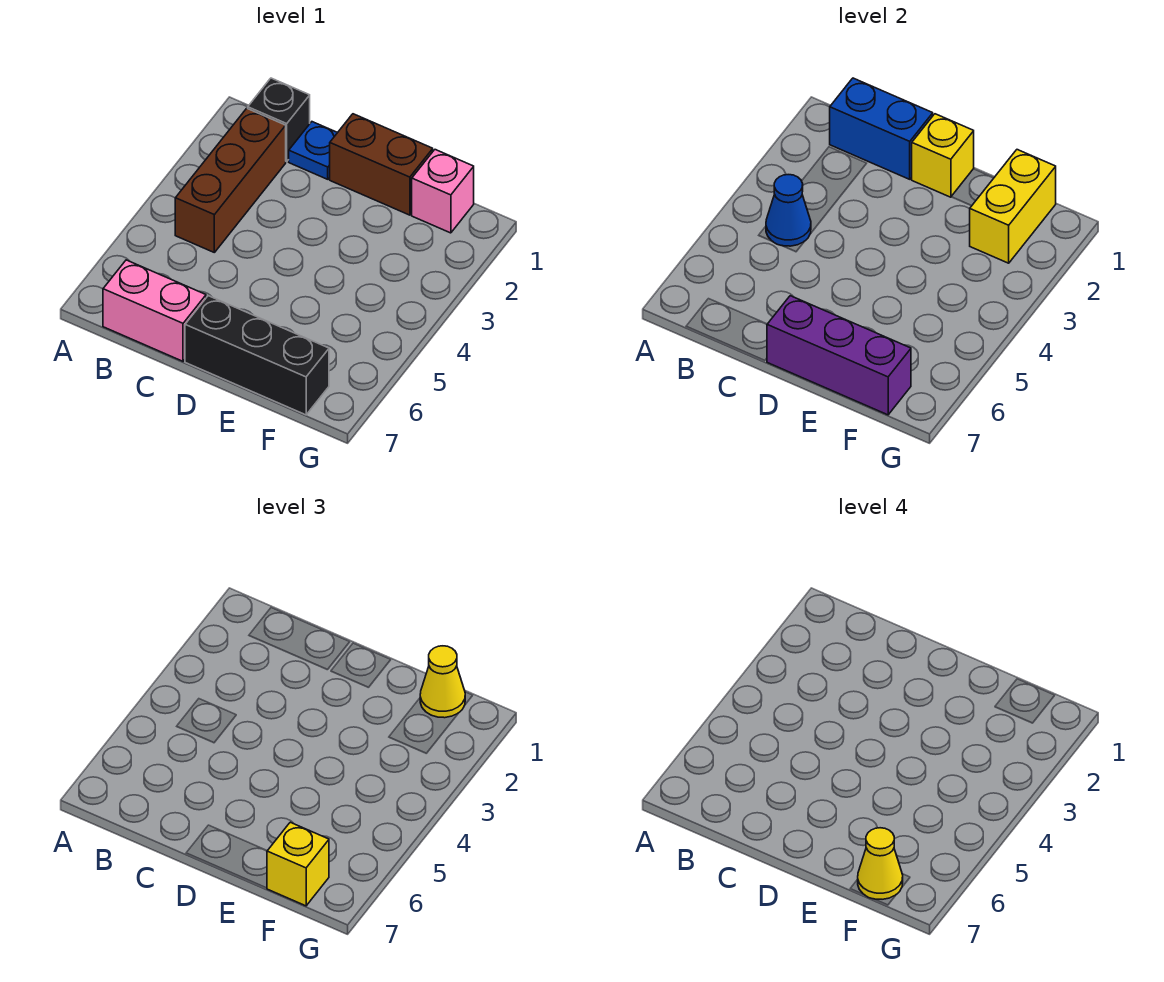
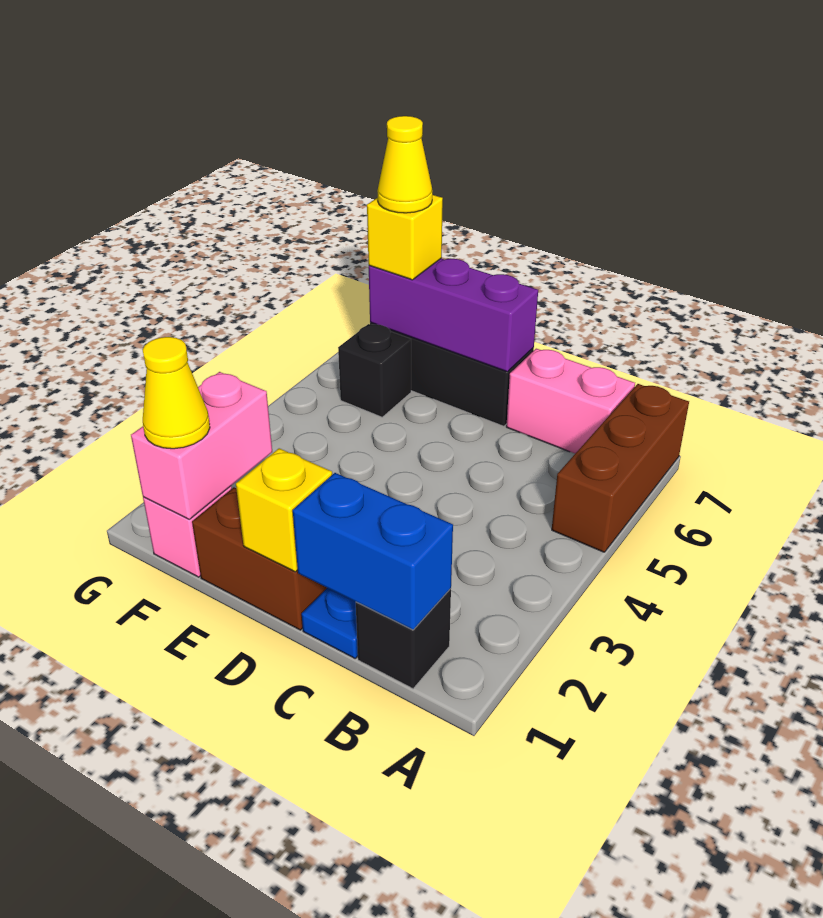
brown 1x3 brick [175,108,286,252] -> brown 1x3 brick moved to [552,384,689,552]
blue 1x1 cone [766,175,811,246] -> none
yellow 1x2 brick [970,150,1056,263] -> pink 1x2 brick [131,372,272,519]
none -> black 1x1 brick [338,324,411,417]

